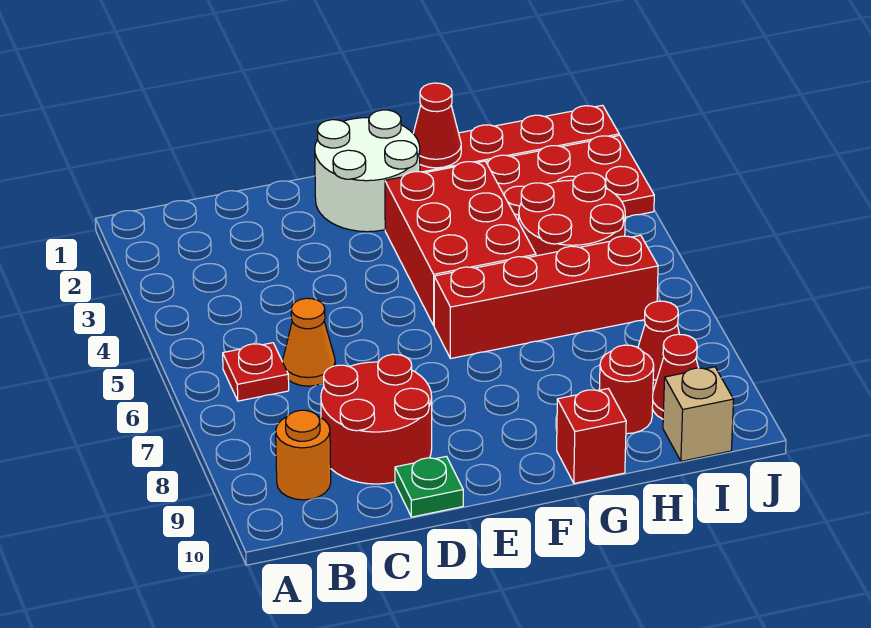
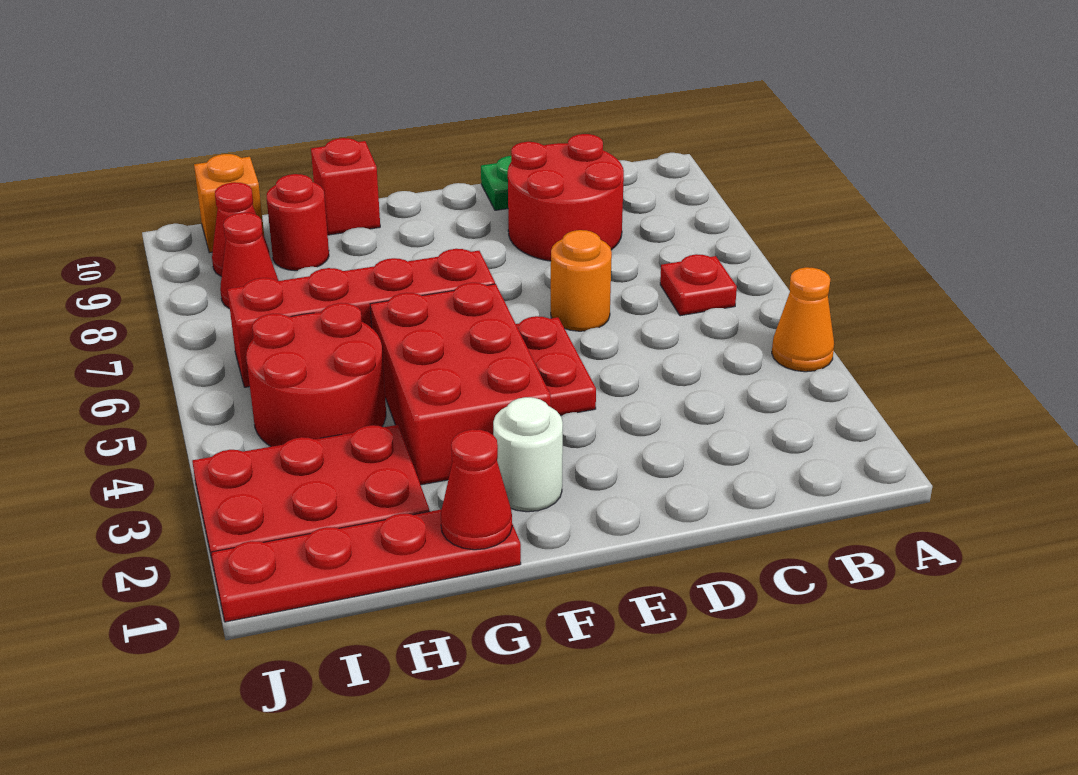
orange 1x1 round brick [276,410,331,500] -> orange 1x1 round brick moved to [551,230,612,331]
orange 1x1 cone [282,298,335,386] -> orange 1x1 cone moved to [772,267,834,372]
white 2x2 round brick [315,110,420,232] -> white 1x1 round brick [493,397,563,512]
none -> red 1x2 plate [516,316,596,416]
tan 1x1 brick [663,367,734,461] -> orange 1x1 brick [194,154,264,253]

